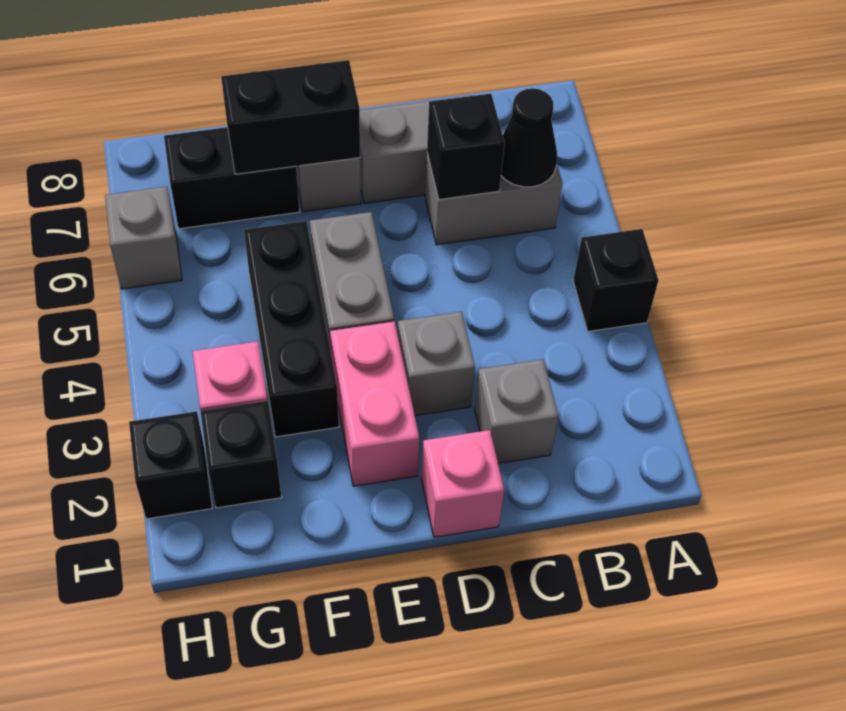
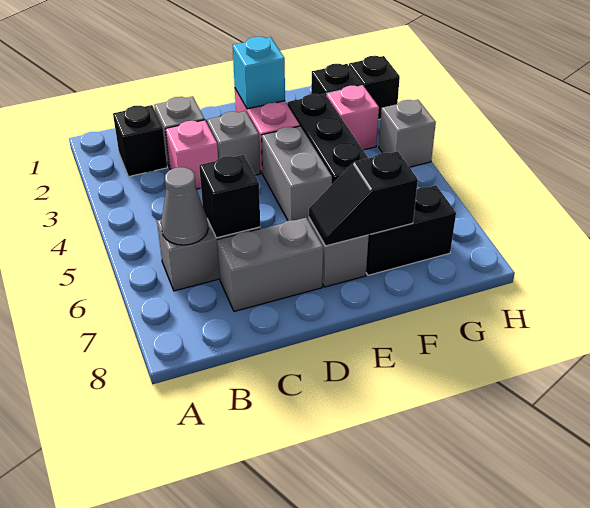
black 1x1 brick [573,229,658,332] -> black 1x1 brick moved to [113,105,167,177]
black 1x1 cone [501,88,557,187] -> grey 1x1 cone [161,167,208,245]
pink 1x1 brick [421,430,504,537] -> pink 1x1 brick moved to [166,120,218,189]
none -> cyan 1x1 brick [233,37,285,109]
black 1x2 brick [221,60,360,174] -> black 1x2 slope [309,151,418,246]
grey 1x1 brick [105,187,182,289] -> grey 1x1 brick moved to [379,100,436,167]

